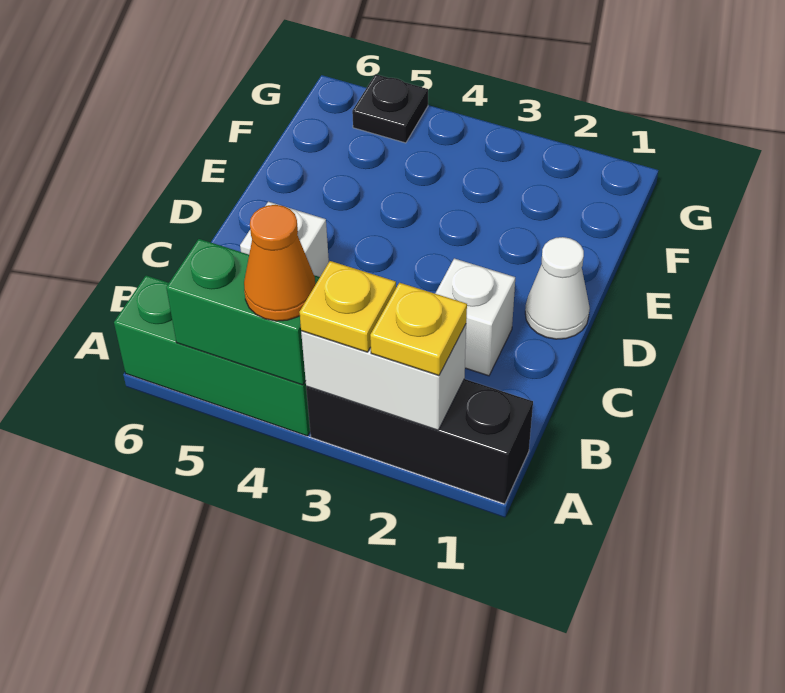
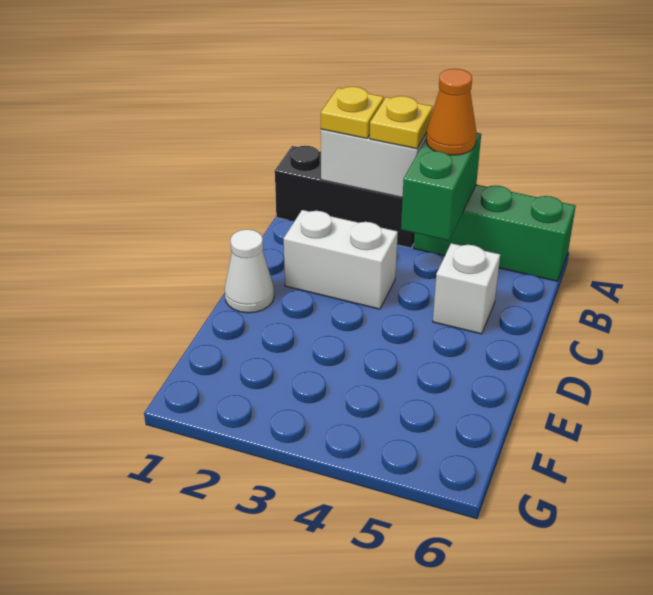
green 1x2 brick [166,239,320,385] -> green 1x2 brick turned to [401,133,481,241]
white 1x1 brick [435,258,515,376] -> white 1x2 brick [284,210,398,309]
black 1x1 plate [352,74,428,143] -> none

